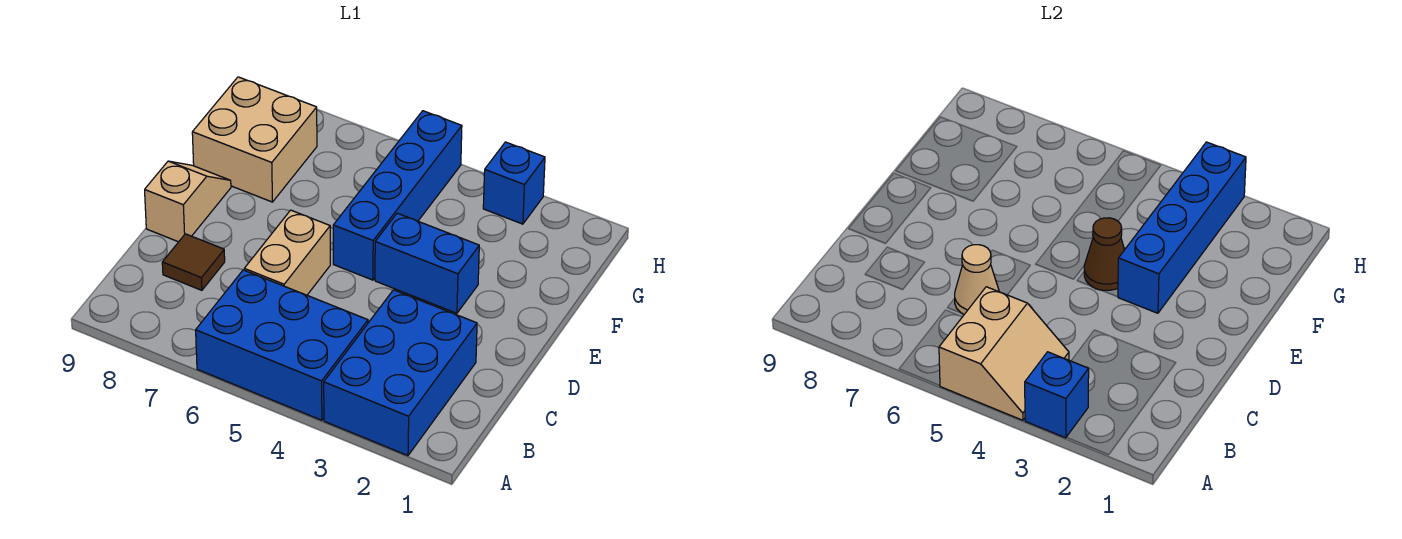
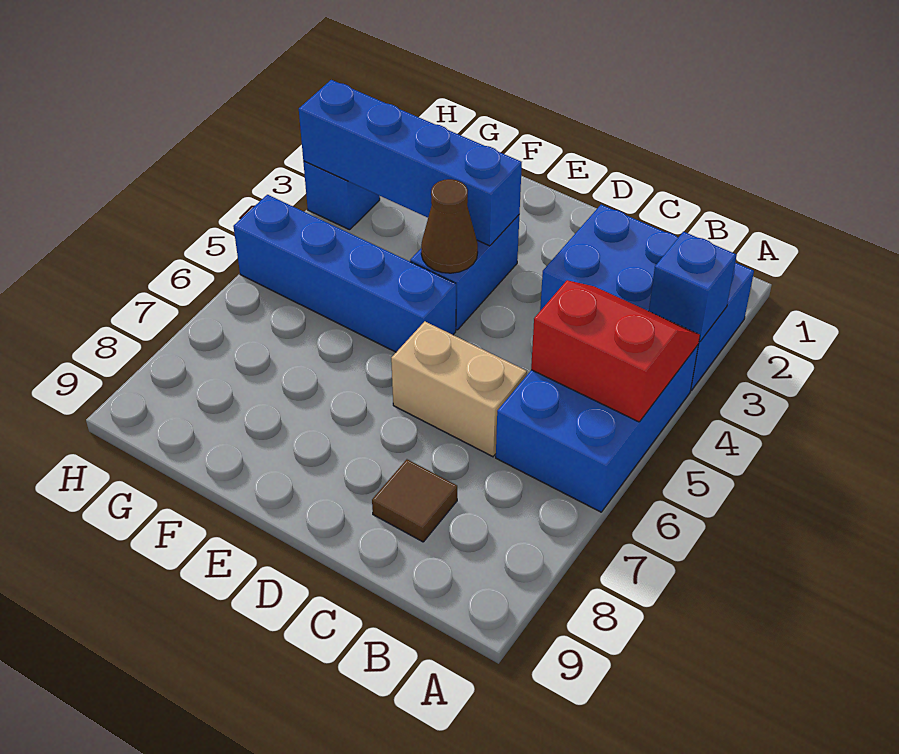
tan 2x2 slope [939,287,1069,420] -> red 2x2 slope [531,280,700,422]
tan 1x1 cone [955,245,999,315] -> none
tan 1x2 slope [145,161,231,242] -> none
tan 2x2 brick [192,77,317,202] -> none

